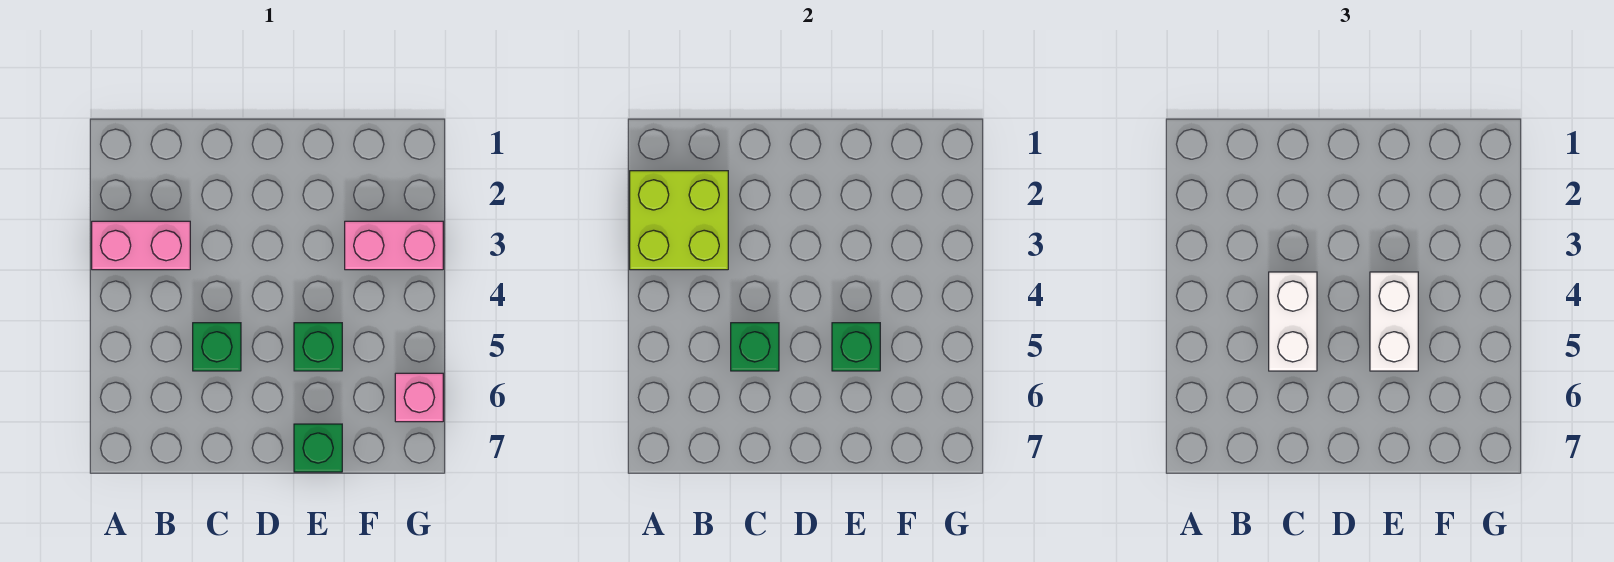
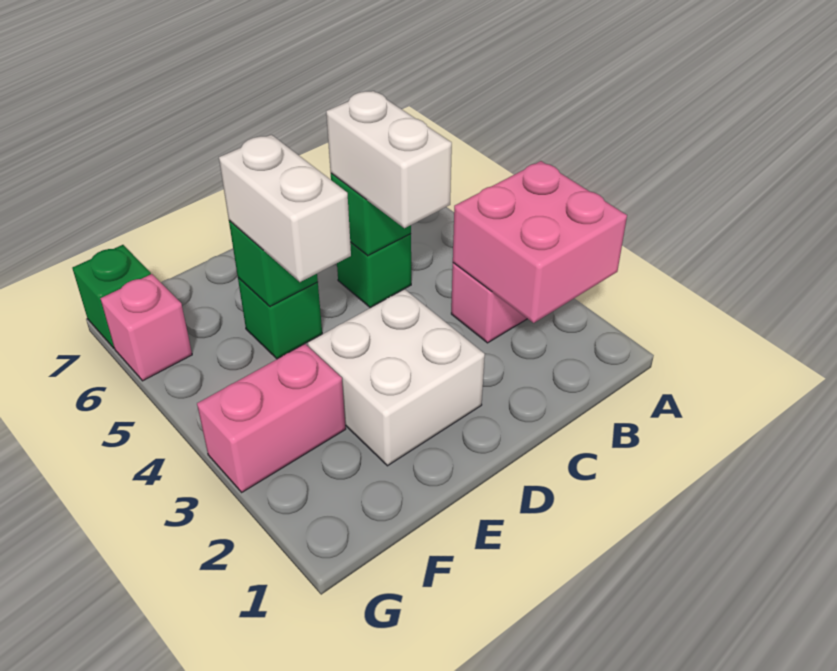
lime 2x2 brick [630,171,728,270] -> pink 2x2 brick [453,161,627,323]
none -> white 2x2 brick [308,289,485,466]
green 1x1 brick [294,424,342,472] -> green 1x1 brick moved to [72,245,151,348]

